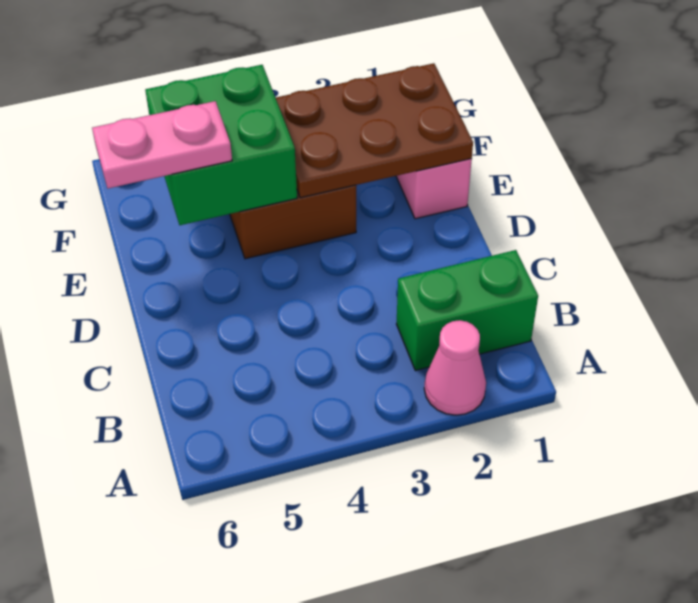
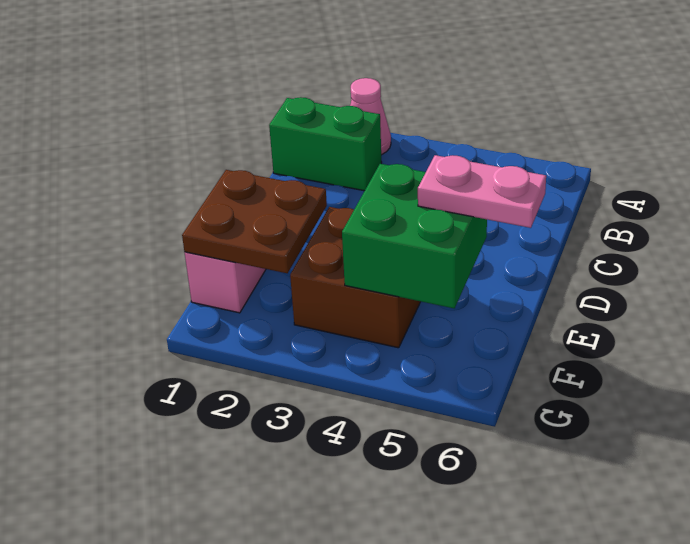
brown 2x3 plate [276,63,473,198] -> brown 2x2 plate [182,170,327,273]

